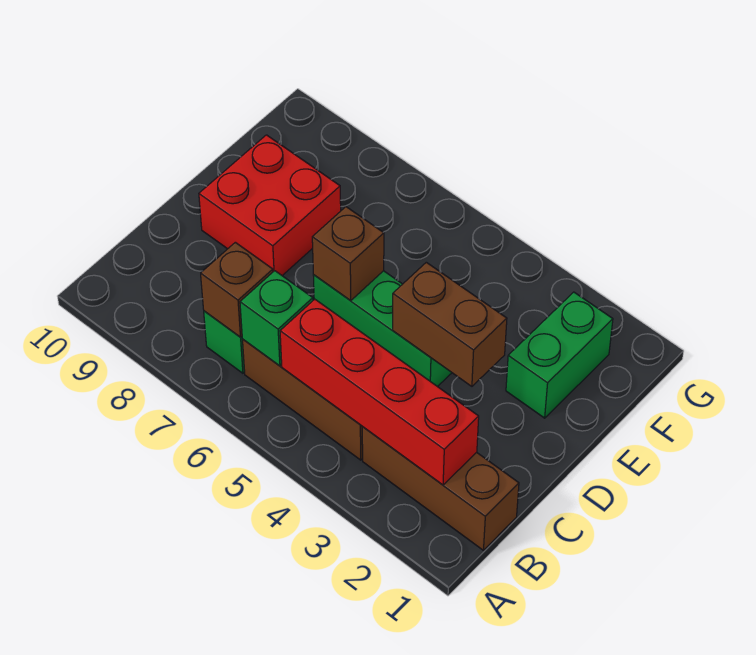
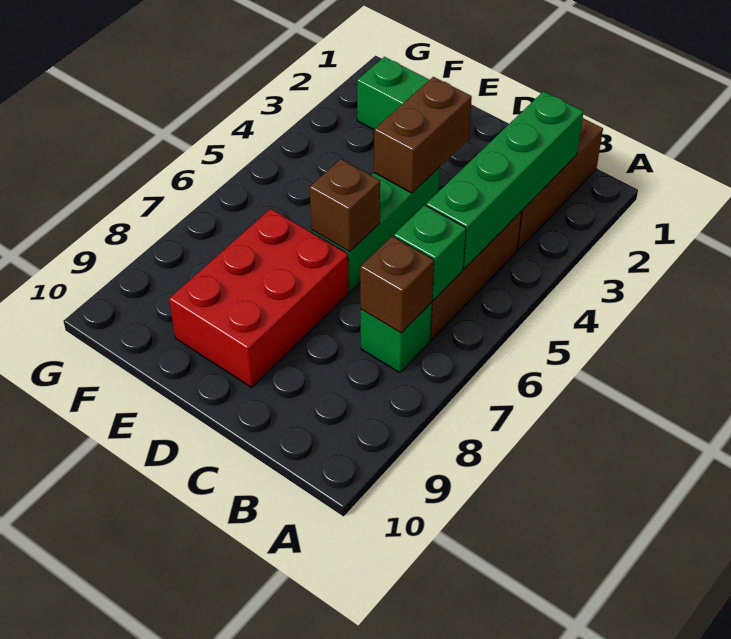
red 1x4 brick [280,299,479,485] -> green 1x4 brick [426,91,583,269]
red 2x2 brick [199,135,341,275] -> red 2x3 brick [169,209,349,387]

